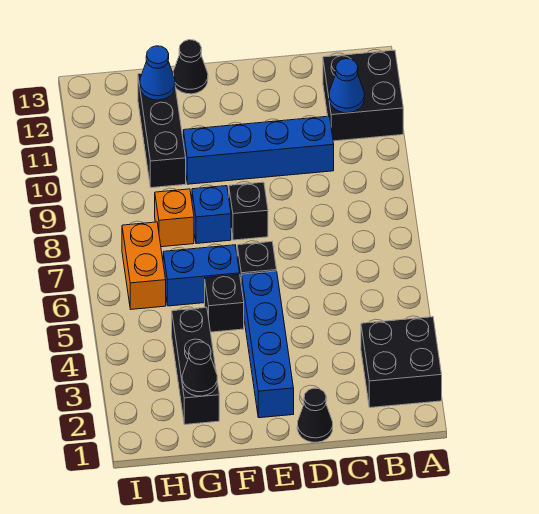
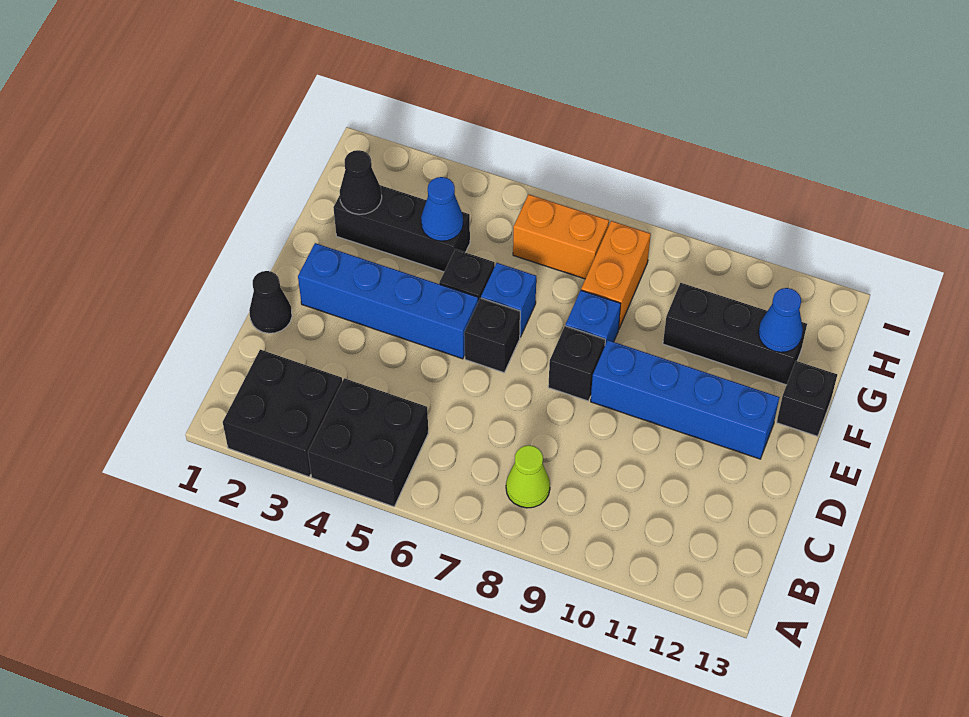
black 2x2 brick [323,50,403,141] -> black 2x2 brick moved to [308,378,428,507]
none -> lime 1x1 cone [506,445,550,508]
blue 1x1 cone [329,59,364,113] -> blue 1x1 cone moved to [421,177,463,241]
blue 1x4 brick [183,116,334,184] -> blue 1x4 brick turned to [591,340,779,459]
blue 1x2 brick [163,245,240,306] -> blue 1x1 brick [481,263,536,337]
black 1x1 cone [173,40,208,94] -> black 1x1 brick [777,361,837,436]
orange 1x1 brick [155,189,194,247] -> orange 1x2 brick [581,221,651,330]

